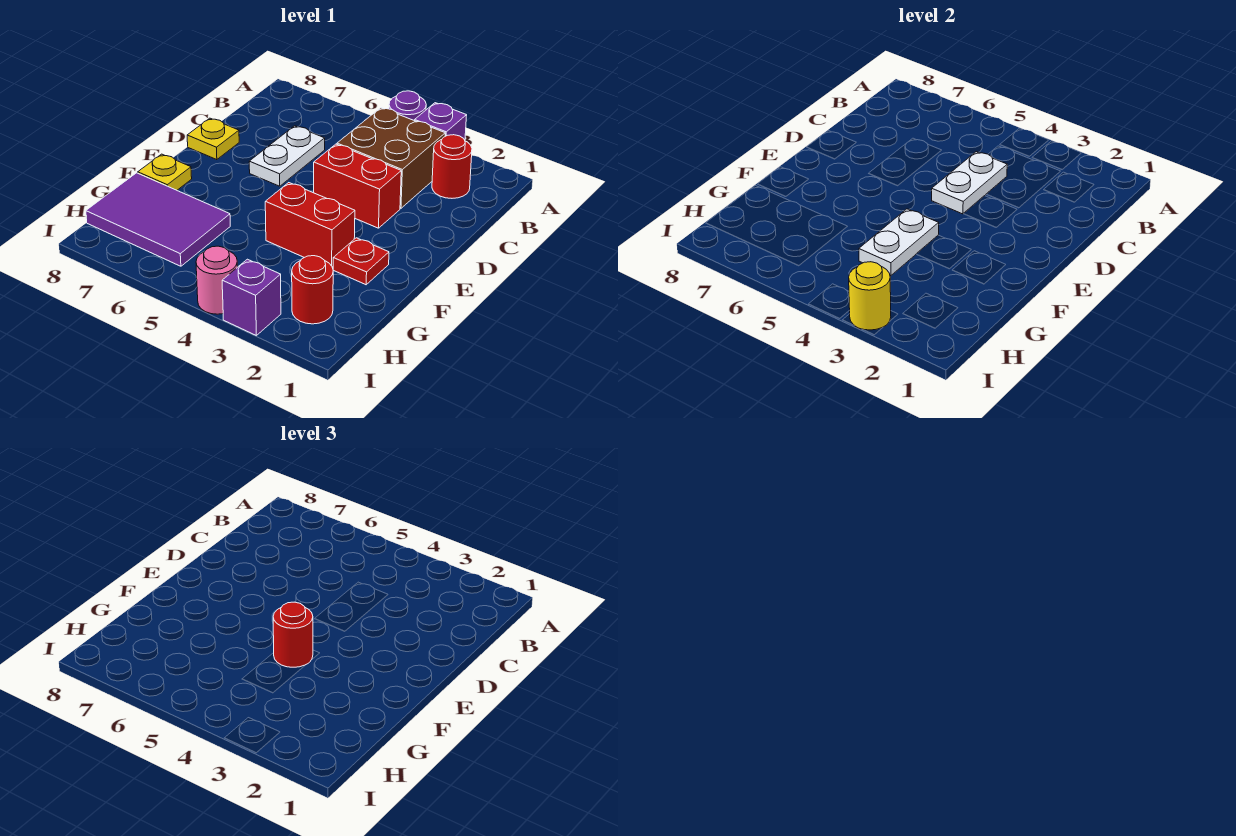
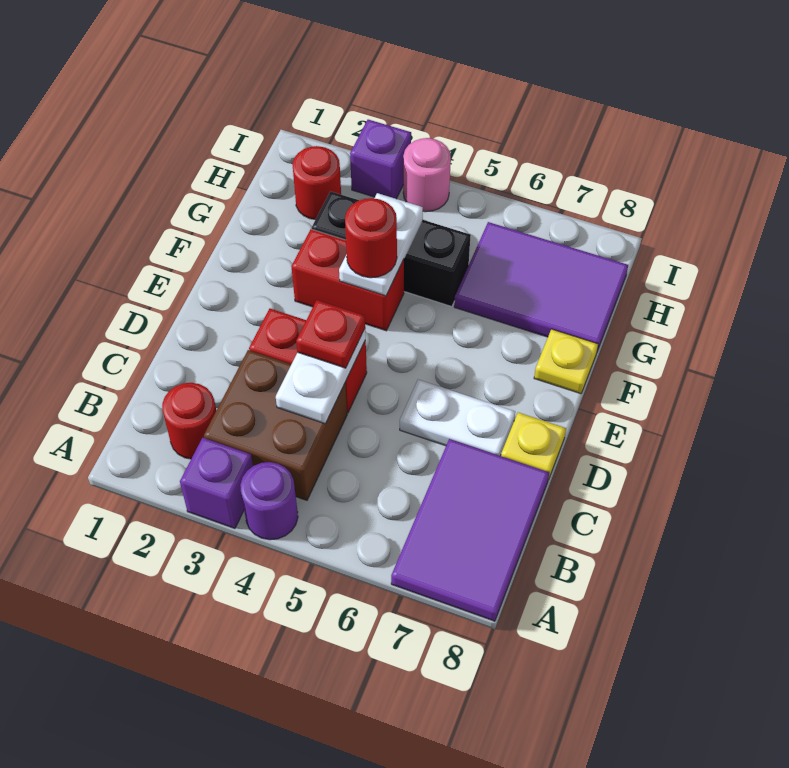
none -> purple 2x3 tile [391,439,549,621]
white 1x2 plate [249,126,325,186] -> white 1x2 plate turned to [400,380,515,456]
red 1x1 plate [333,238,389,285] -> red 1x1 plate moved to [296,300,365,368]
none -> black 1x3 brick [312,191,471,307]
yellow 1x1 round brick [849,262,891,330] -> none

